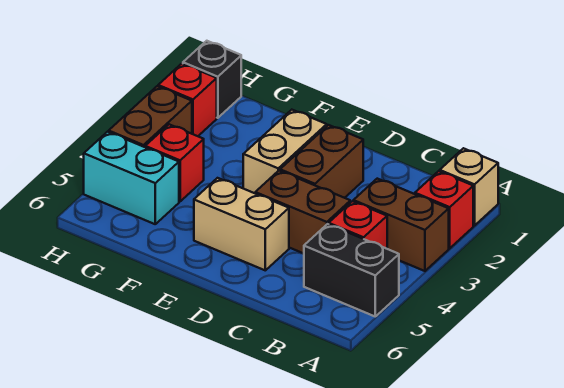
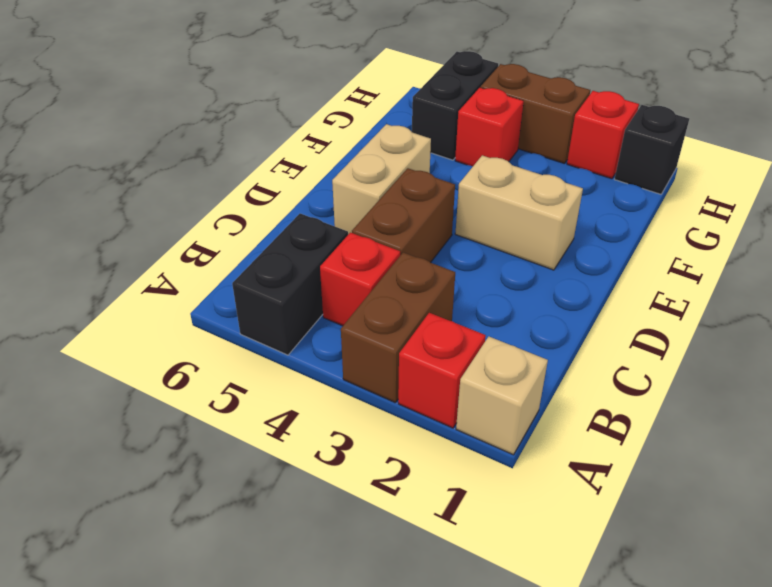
brown 1x2 brick [280,125,363,198] -> none
cyan 1x2 brick [84,132,179,224] -> black 1x2 brick [412,51,498,160]

